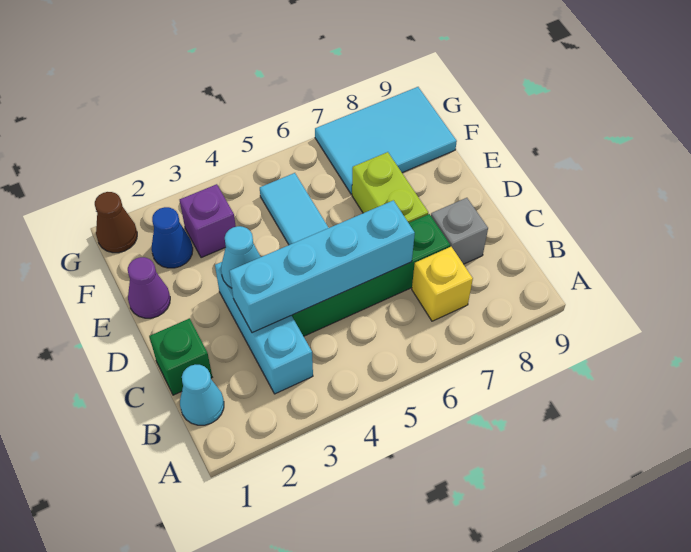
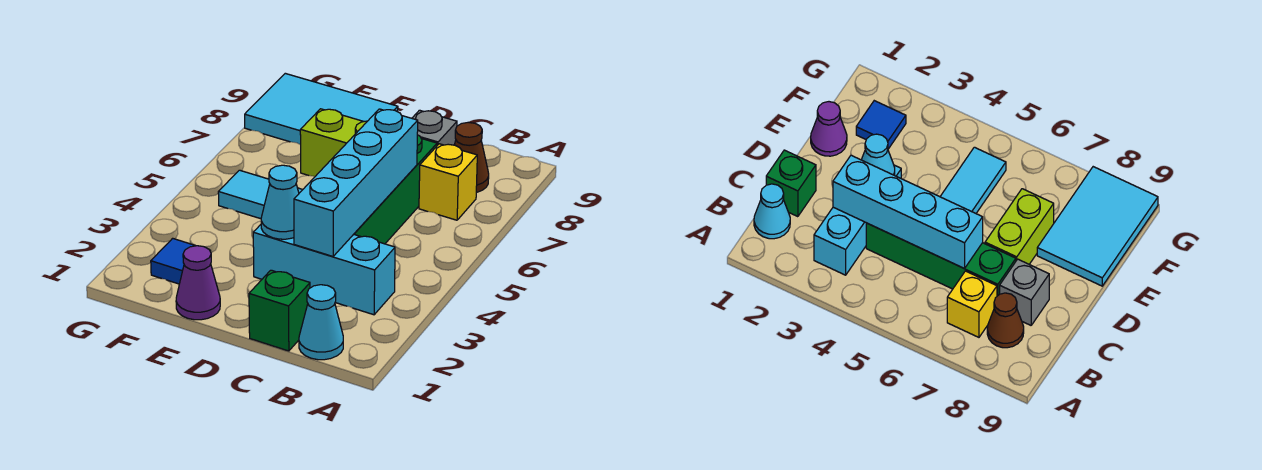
blue 1x1 cone [151,207,193,268] -> blue 1x1 tile [151,238,211,284]
purple 1x1 brick [180,184,236,258] -> none
cyan 2x3 tile [315,87,457,194] -> cyan 2x3 tile turned to [245,73,398,145]
brown 1x1 cone [95,192,137,253] -> brown 1x1 cone moved to [454,122,489,192]

